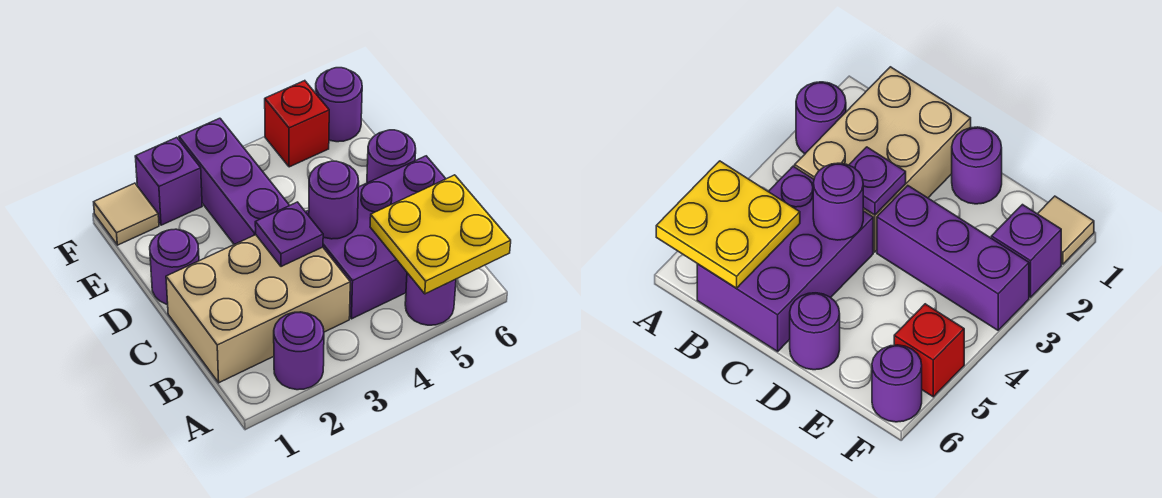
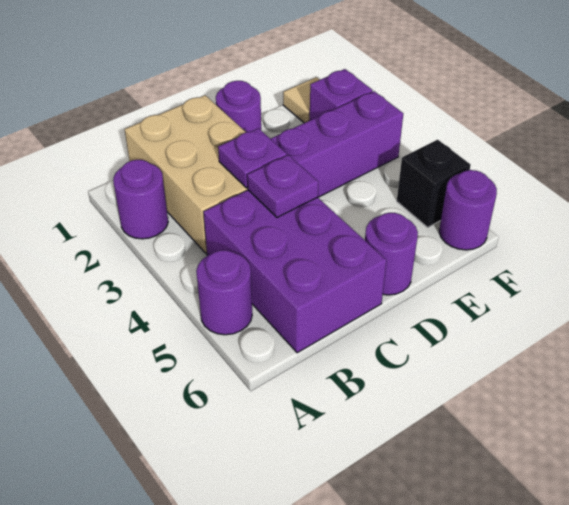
yellow 2x2 plate [370,175,511,294] -> none
purple 1x1 round brick [309,161,359,239] -> purple 1x1 plate [247,155,318,218]
red 1x1 brick [265,81,329,167] -> black 1x1 brick [397,140,471,227]

